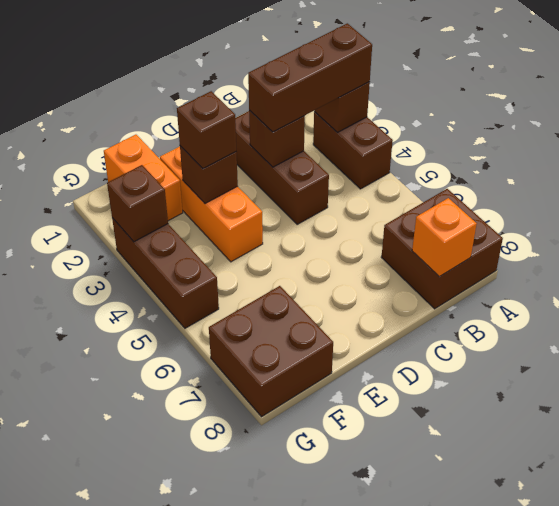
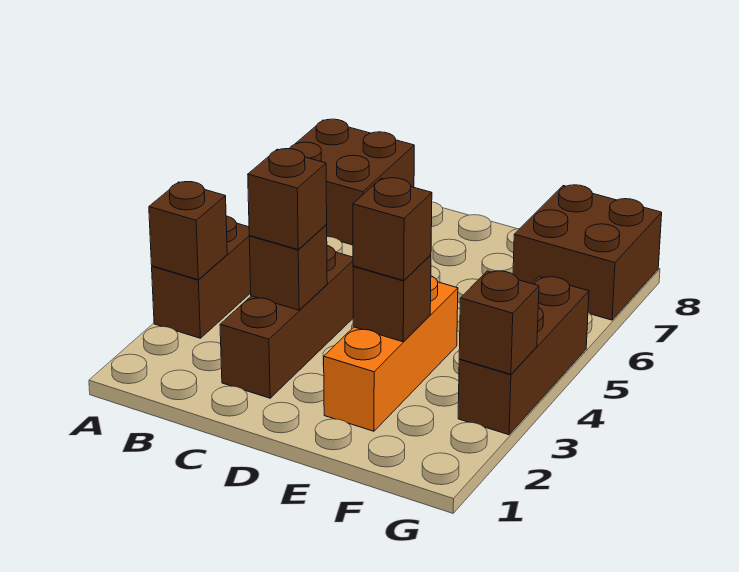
brown 1x3 brick [248,23,372,132] -> brown 1x1 brick [248,149,327,250]
orange 1x1 brick [412,198,477,277] -> none
orange 1x2 brick [104,135,183,221] -> none

